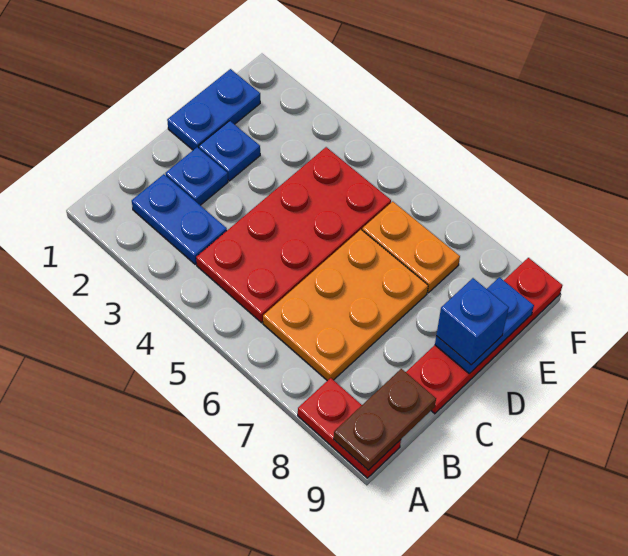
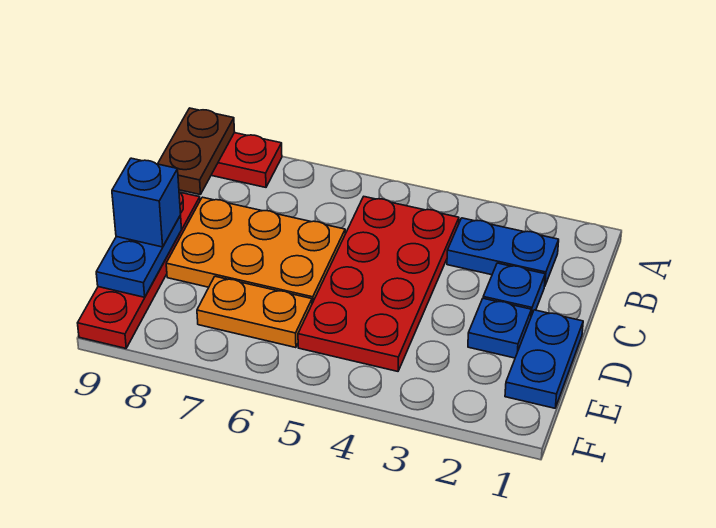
orange 2x3 plate [263,230,428,381] -> orange 2x3 plate turned to [166,197,345,303]

